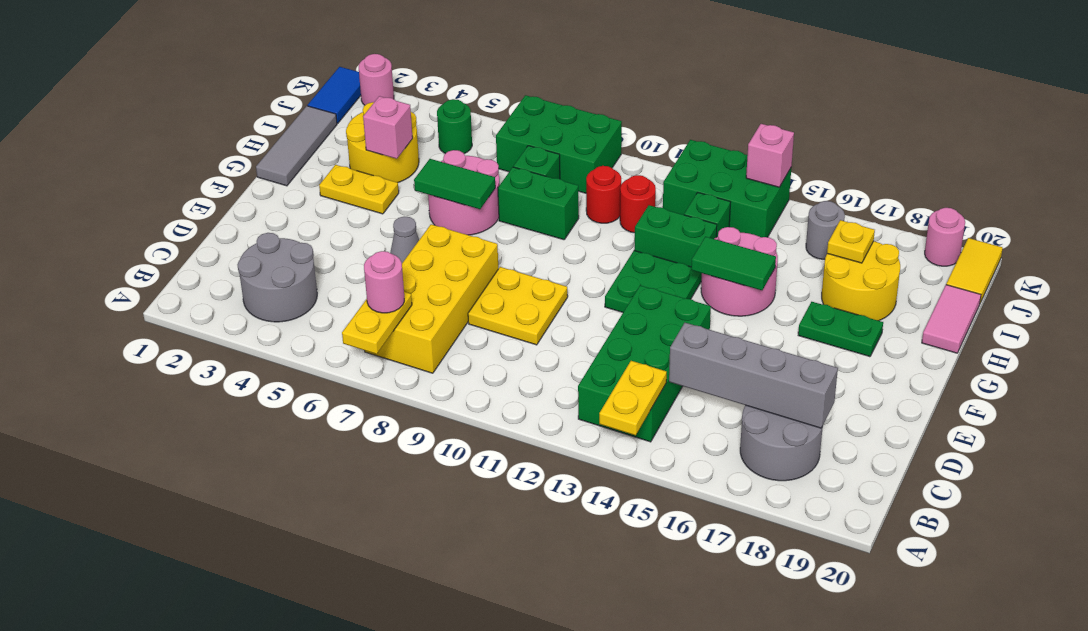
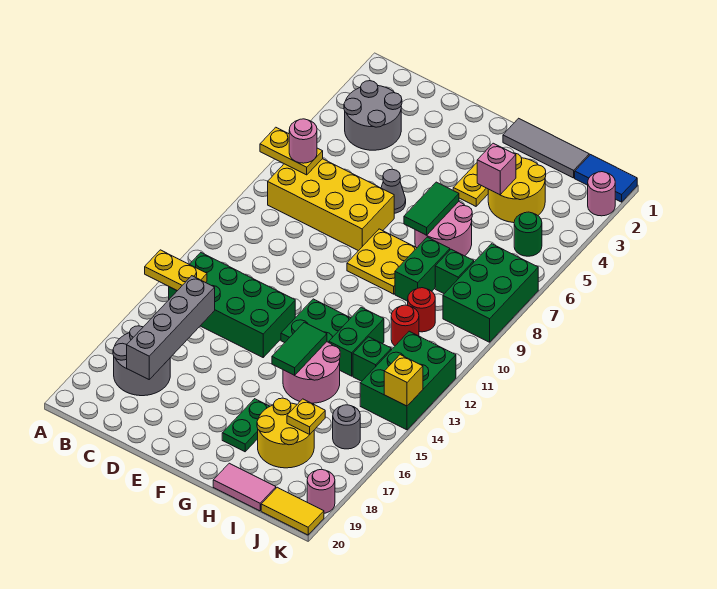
yellow 2x2 plate [468,267,568,345] -> yellow 2x2 plate moved to [347,229,416,294]
pink 1x1 brick [746,124,794,187] -> yellow 1x1 brick [384,355,423,406]

